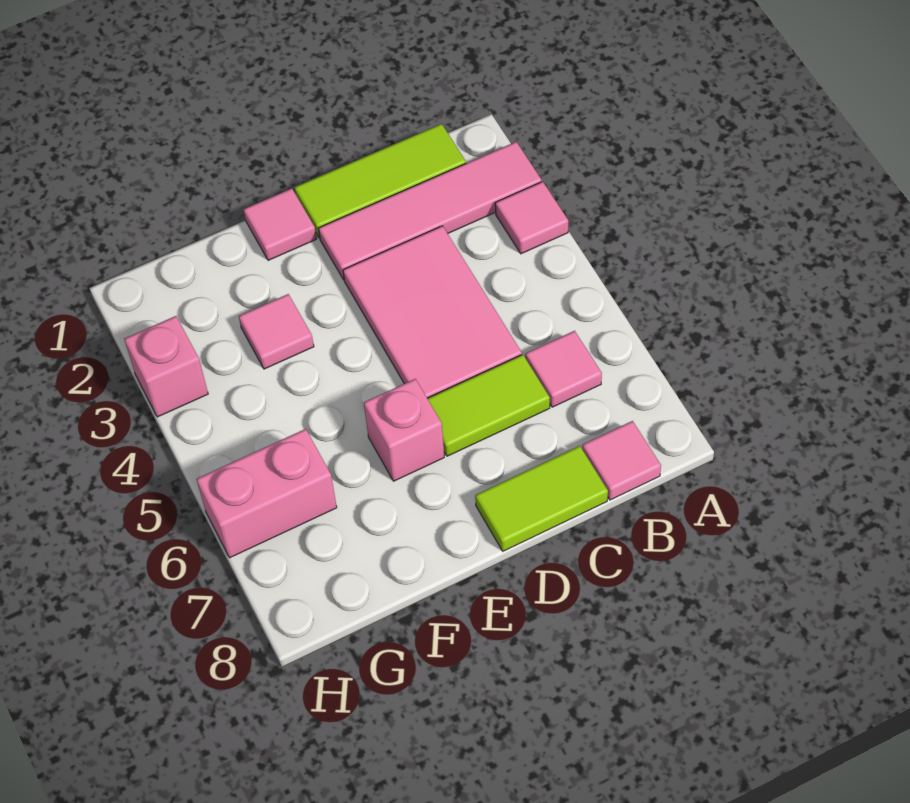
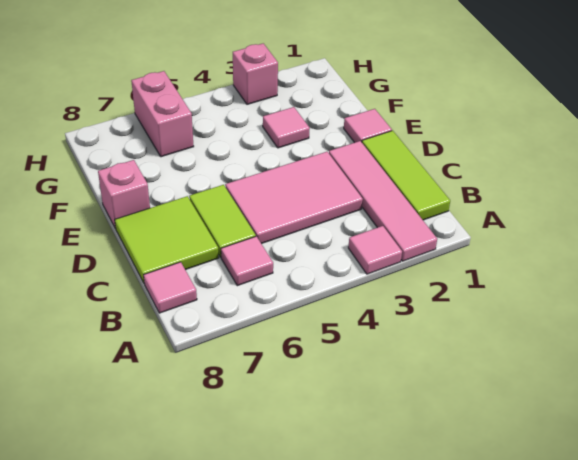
lime 1x2 tile [475,446,608,551] -> lime 2x2 tile [115,196,219,284]
pink 1x1 brick [364,379,444,481] -> pink 1x1 brick moved to [98,160,150,229]

